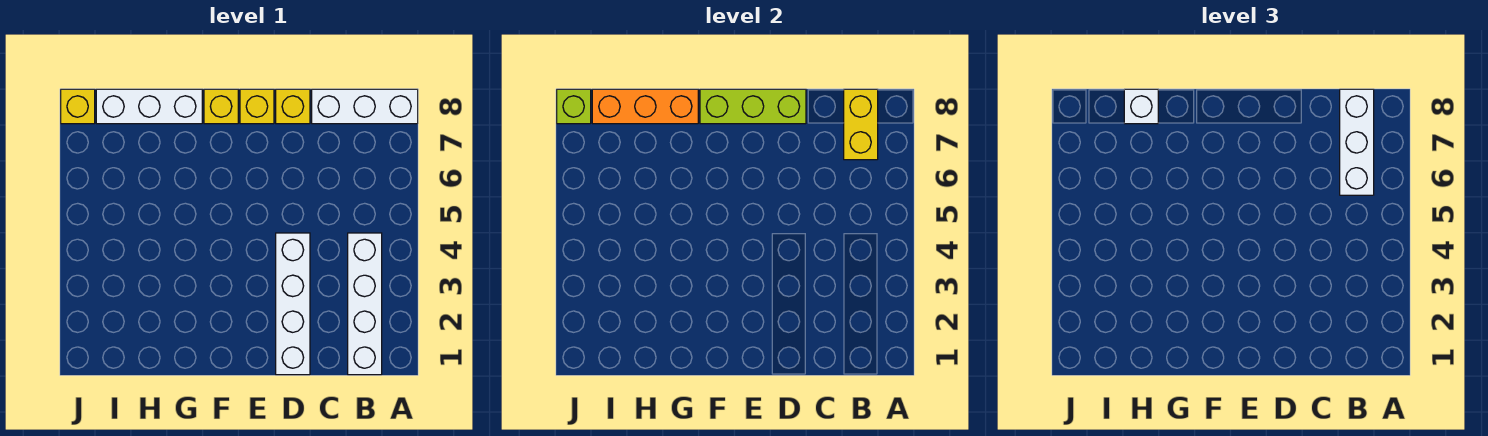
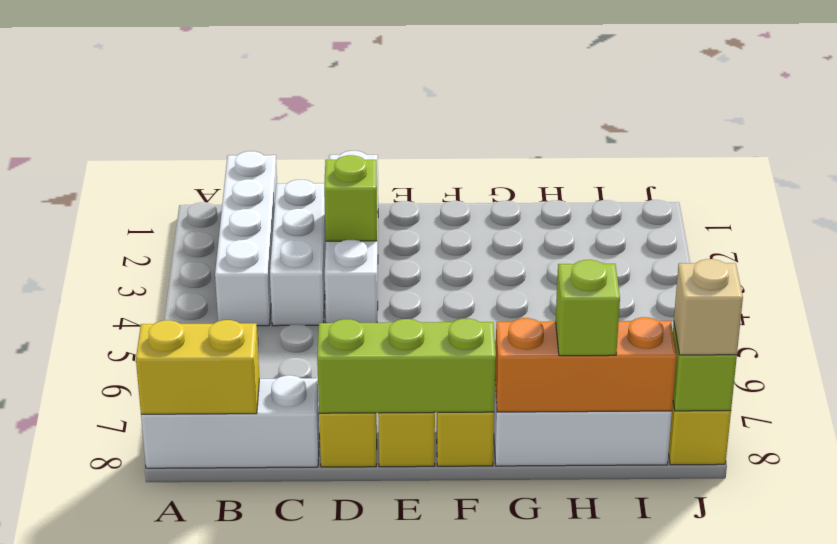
white 1x3 brick [1340,89,1374,195] -> white 1x3 brick moved to [270,180,326,326]
yellow 1x2 brick [844,89,878,160] -> yellow 1x2 brick turned to [136,320,259,414]
none -> lime 1x1 brick [324,155,377,241]
white 1x1 brick [1124,89,1158,124] -> lime 1x1 brick [556,260,620,356]
none -> tan 1x1 brick [674,259,743,355]

